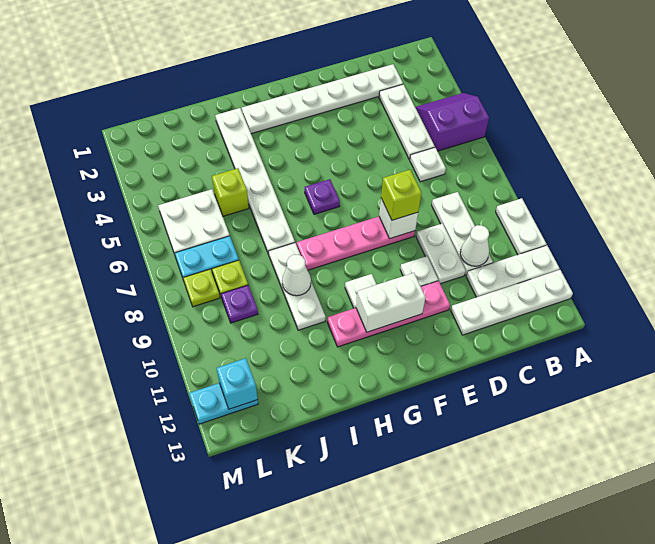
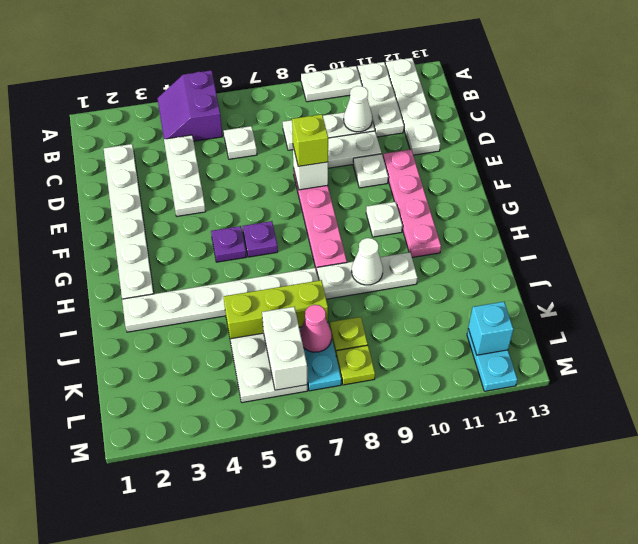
white 1x3 plate [379,84,435,160] -> white 1x3 plate turned to [164,135,206,216]
white 1x2 brick [356,273,425,332] -> white 1x2 brick moved to [262,307,307,390]
lime 1x1 brick [212,168,249,216] -> lime 1x3 brick [224,280,328,342]
none -> pink 1x1 cone [300,305,332,352]
purple 1x1 plate [221,285,258,323] -> purple 1x1 plate moved to [211,226,246,262]

